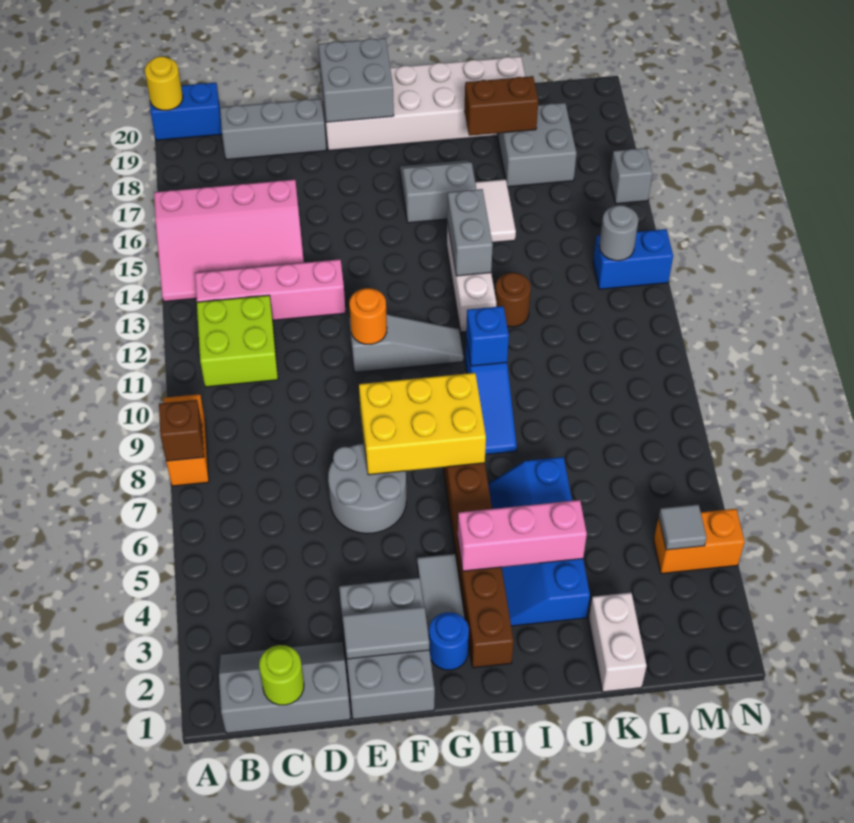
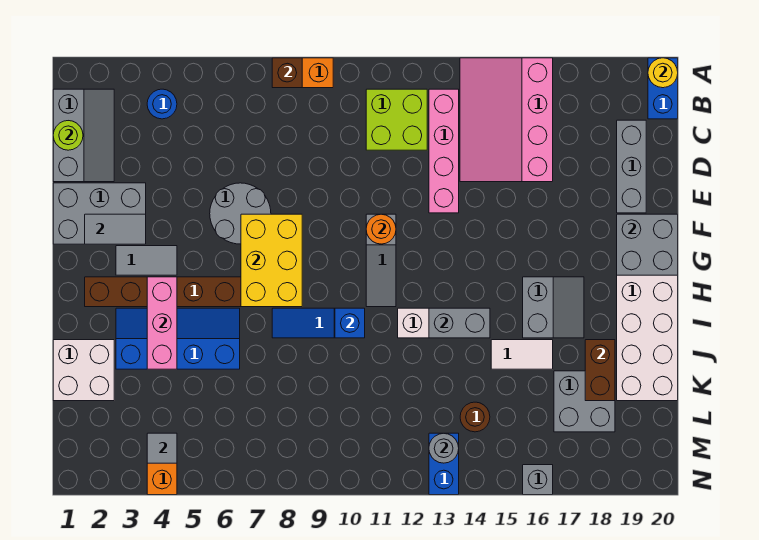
grey 1x2 tile [342,607,429,659] -> grey 1x2 tile turned to [85,214,146,244]
blue 1x1 round brick [429,612,469,670] -> blue 1x1 round brick moved to [147,89,177,119]
brown 1x1 round brick [495,273,531,327] -> brown 1x1 round brick moved to [460,402,490,432]
white 1x2 brick [589,593,647,692] -> white 2x2 brick [53,340,114,401]

